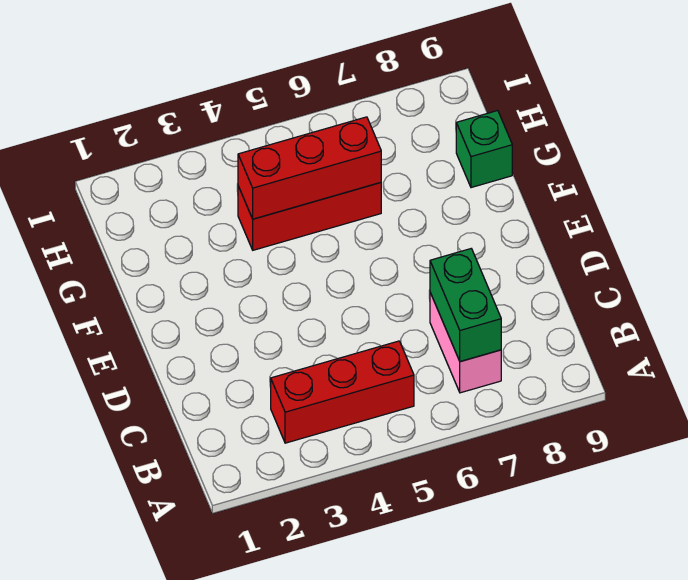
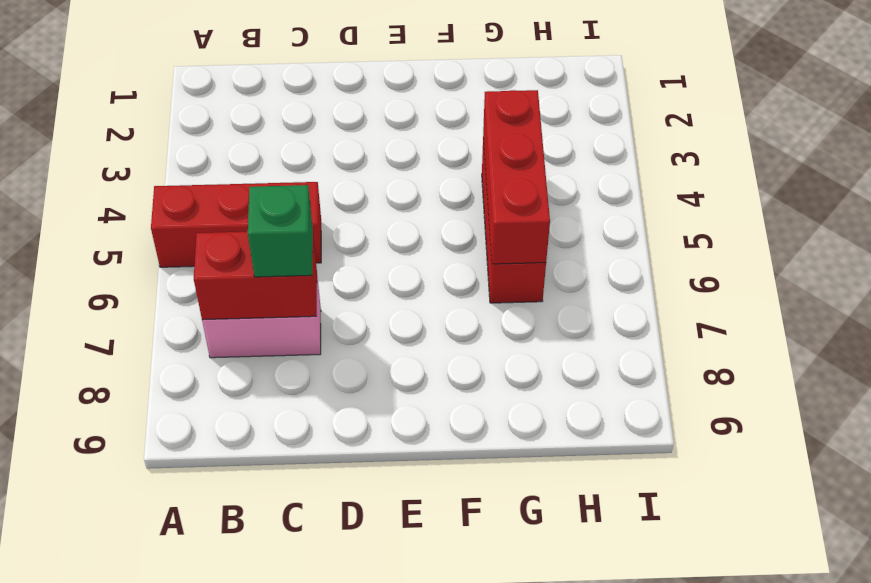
red 1x3 brick [271,341,414,443] -> red 1x3 brick turned to [151,182,321,267]
green 1x2 brick [430,249,501,362] -> red 1x2 brick [194,232,317,320]
green 1x1 brick [456,111,512,188] -> green 1x1 brick moved to [248,185,313,277]

